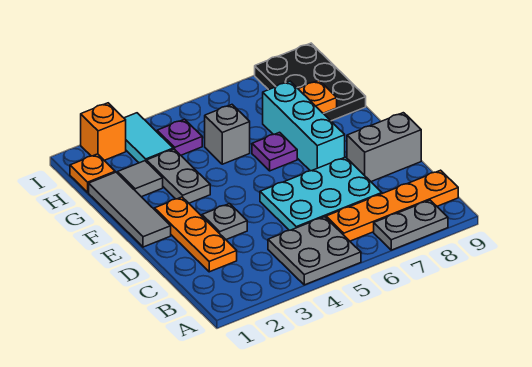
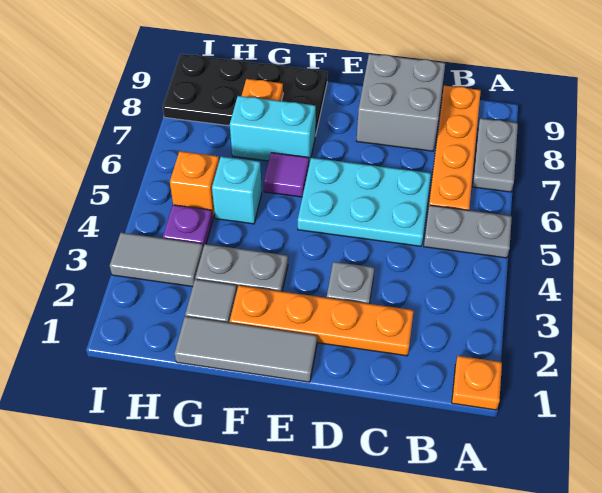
grey 2x2 plate [268,217,361,285] -> grey 1x2 plate [424,205,512,258]
orange 1x3 plate [155,197,237,272] -> orange 1x4 plate [230,286,414,356]
cyan 2x3 plate [260,157,382,230] -> cyan 2x3 plate turned to [298,158,431,246]
grey 1x2 brick [347,113,421,182] -> grey 2x2 brick [357,54,445,151]
cyan 1x3 brick [263,81,345,171] -> cyan 1x2 brick [230,96,316,164]
purple 1x1 plate [252,132,297,171] -> purple 1x1 tile [264,153,309,197]
grey 1x1 brick [205,105,250,164] -> cyan 1x1 brick [212,157,262,224]
black 2x3 plate [255,43,366,121] -> black 2x4 plate [163,54,328,136]
orange 1x1 plate [70,154,115,192] -> orange 1x1 plate moved to [452,356,502,410]
cyan 1x2 tile [124,113,173,163] -> grey 1x2 tile [110,233,203,287]
orange 1x1 brick [81,103,126,160] -> orange 1x1 brick moved to [170,151,219,218]

